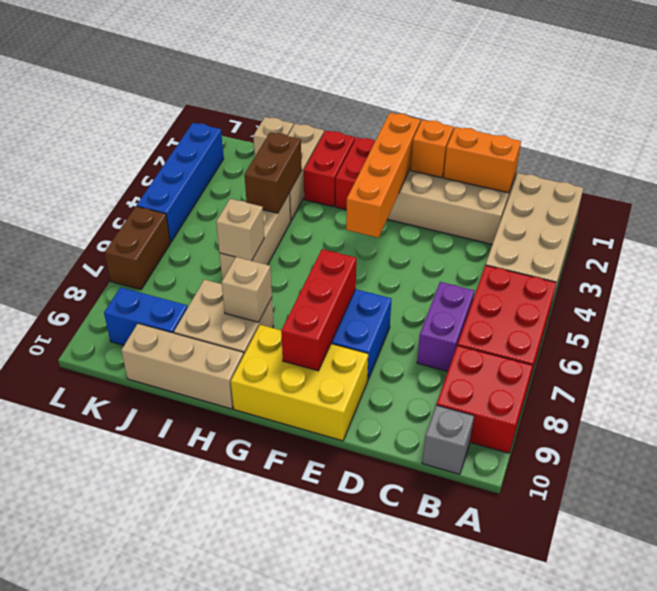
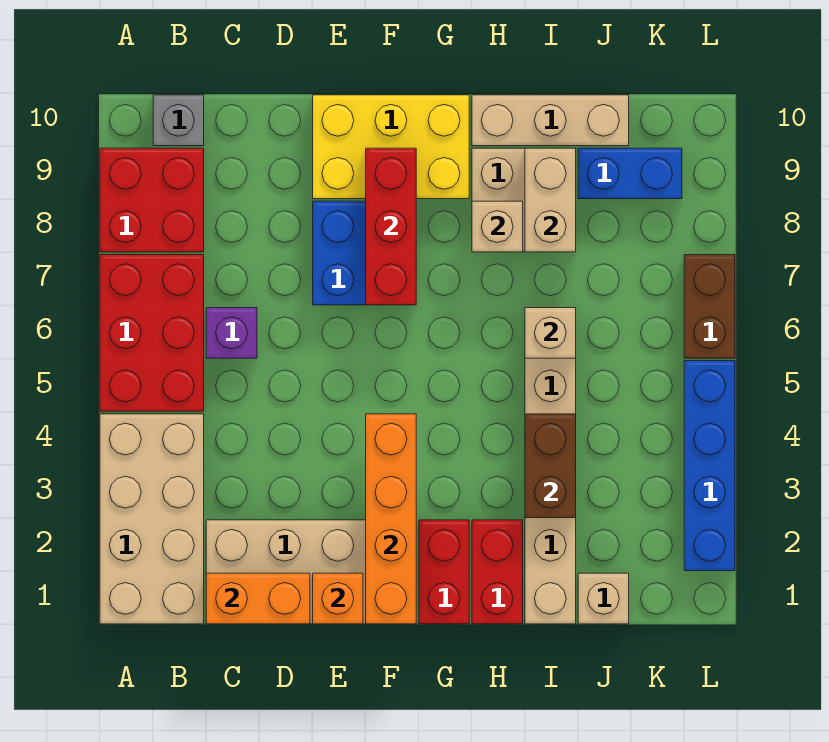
purple 1x2 brick [417,282,474,371] -> purple 1x1 brick [206,308,257,358]
none -> tan 1x2 brick [525,148,576,252]

